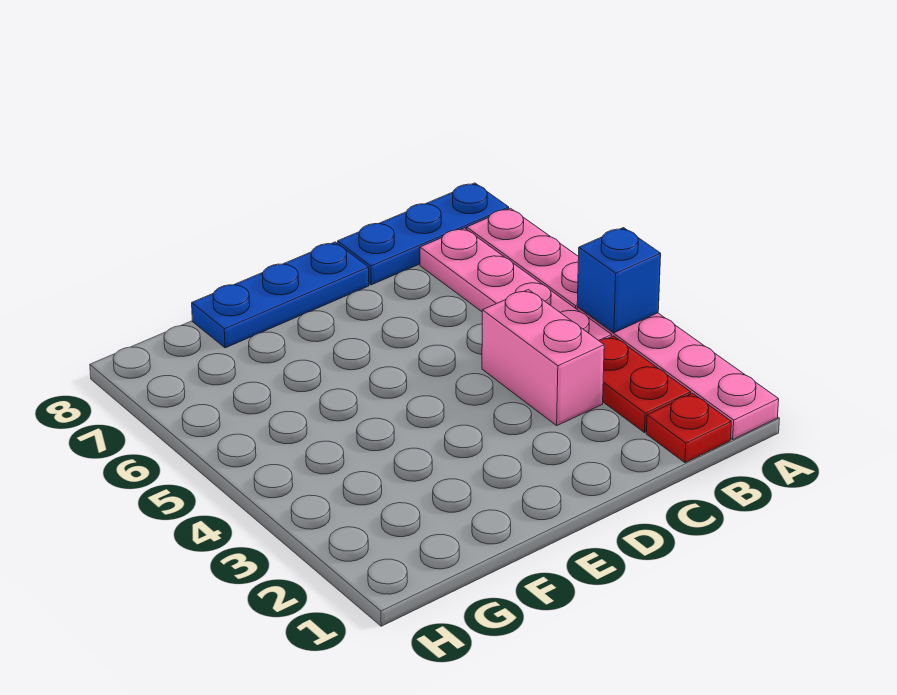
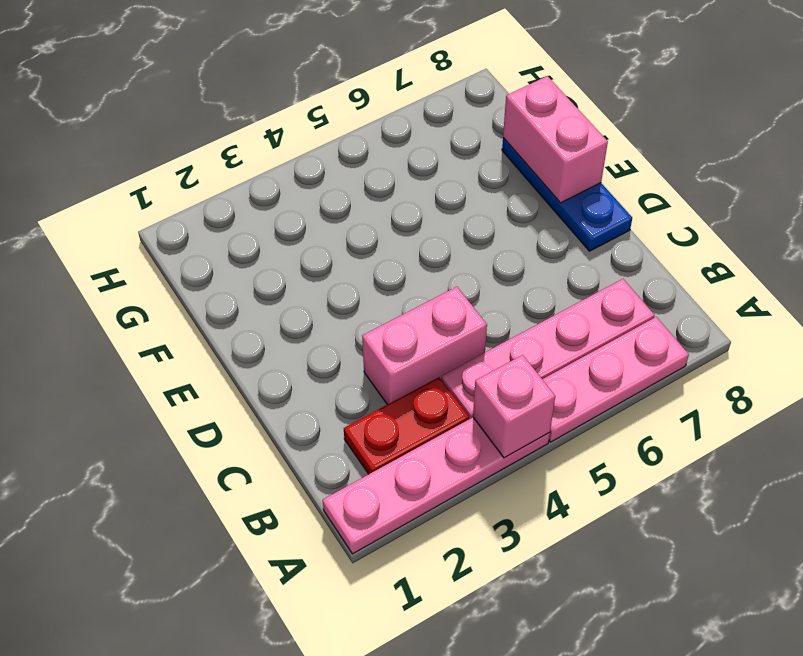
blue 1x1 brick [577,228,661,333] -> pink 1x1 brick [473,355,555,458]
blue 1x3 plate [338,183,509,285] -> none
red 1x1 plate [646,393,731,463] -> none
none -> pink 1x2 brick [503,76,608,203]

